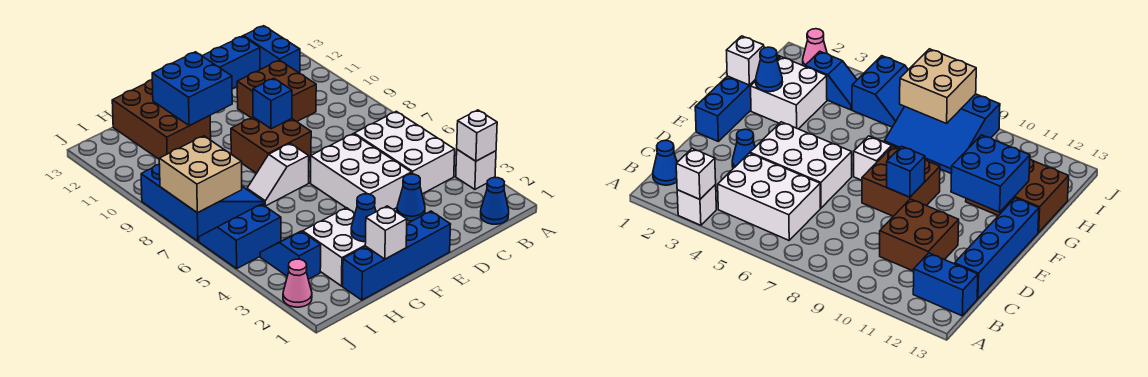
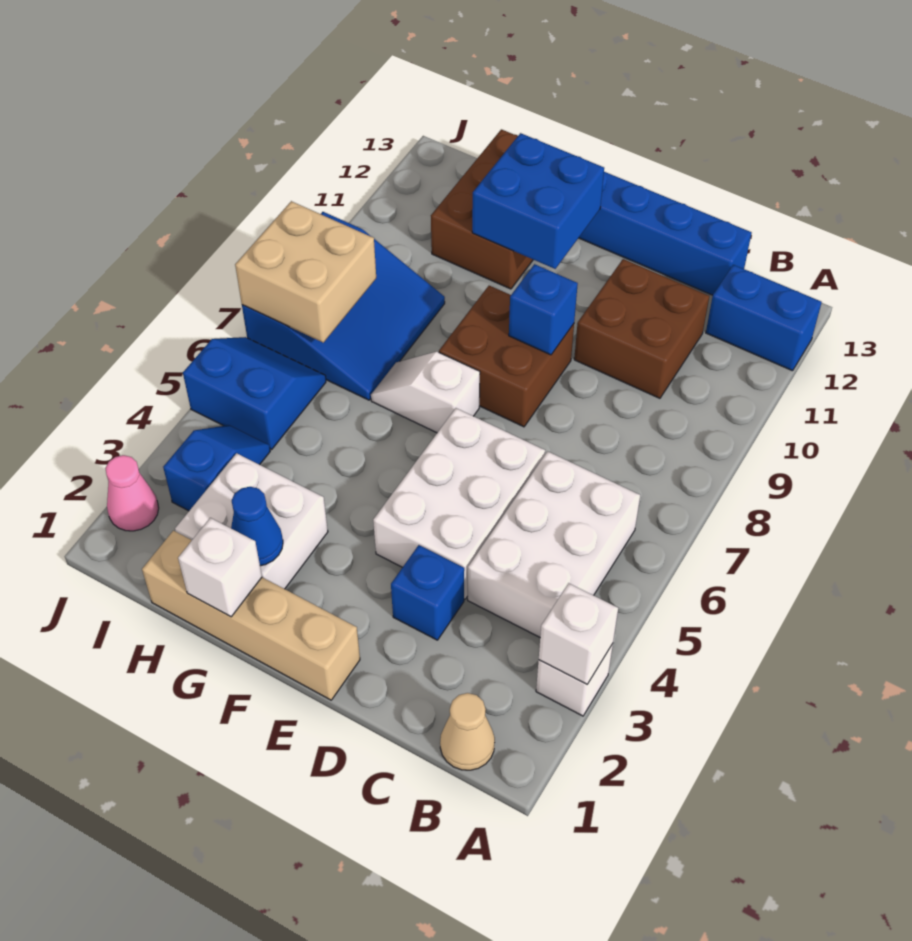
blue 1x1 cone [481,178,509,224] -> tan 1x1 cone [440,693,495,770]
blue 1x2 brick [243,26,300,73] -> blue 1x2 brick turned to [706,265,822,371]
blue 1x1 cone [397,174,425,221] -> blue 1x1 brick [391,545,464,640]
blue 1x4 brick [343,211,451,300] -> tan 1x4 brick [142,531,360,700]

